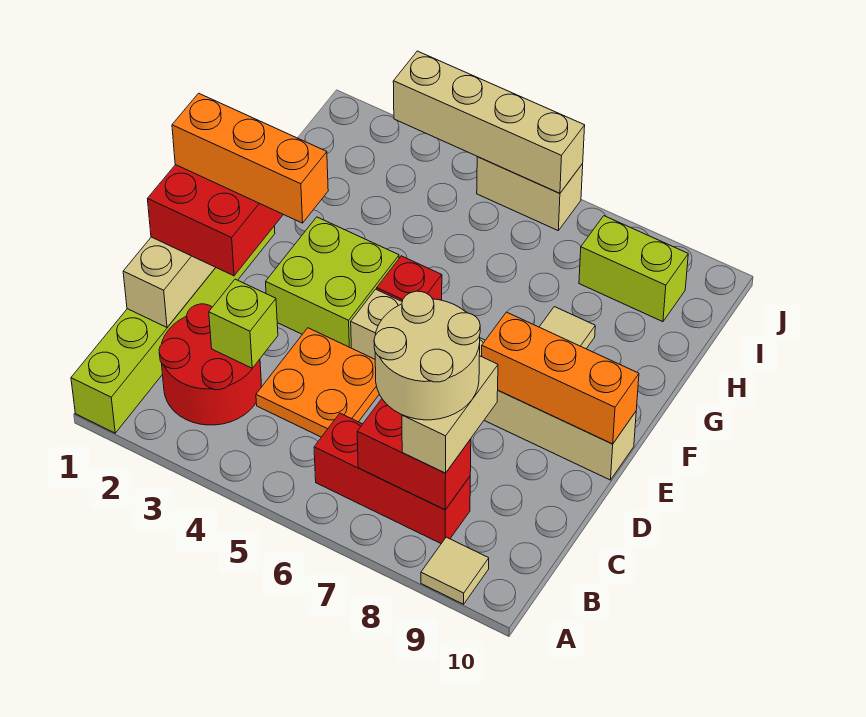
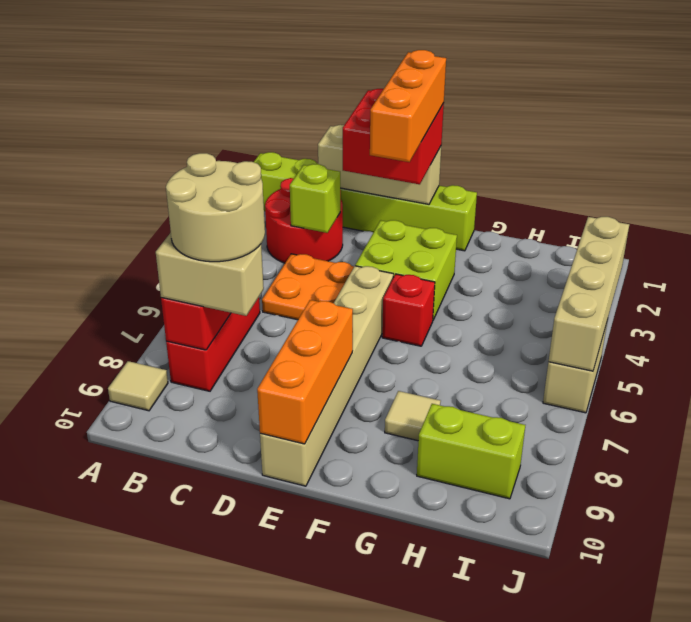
lime 1x2 brick [579,216,688,322] -> lime 1x2 brick turned to [417,404,525,499]

